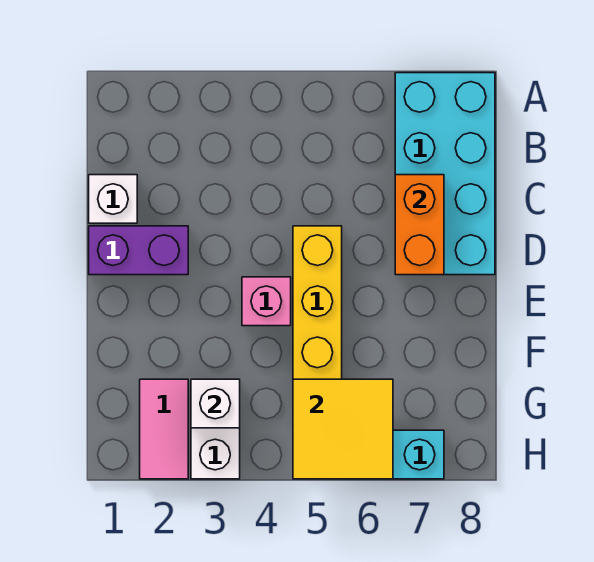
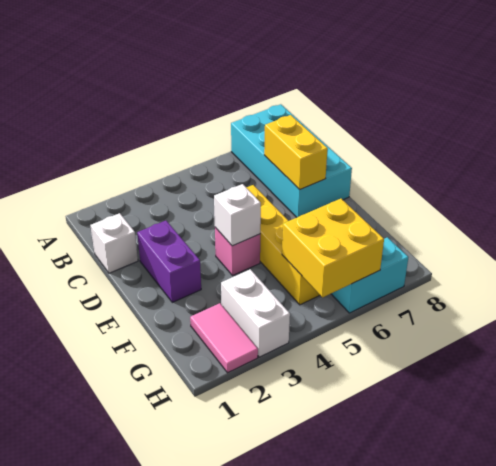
orange 1x2 brick [395,175,444,275] -> yellow 1x2 brick [264,115,328,189]
purple 1x2 brick [89,226,188,275] -> purple 1x2 brick turned to [137,221,201,302]
white 1x1 brick [191,379,240,428] -> white 1x1 brick moved to [214,184,261,246]
yellow 2x2 tile [293,379,393,479] -> yellow 2x2 brick [282,199,384,298]

